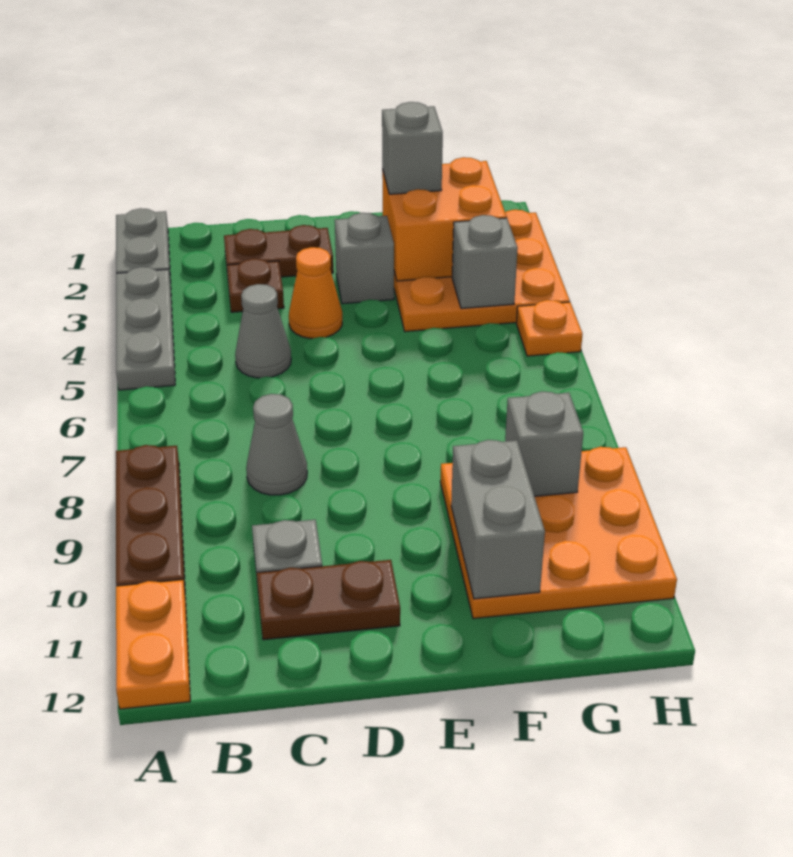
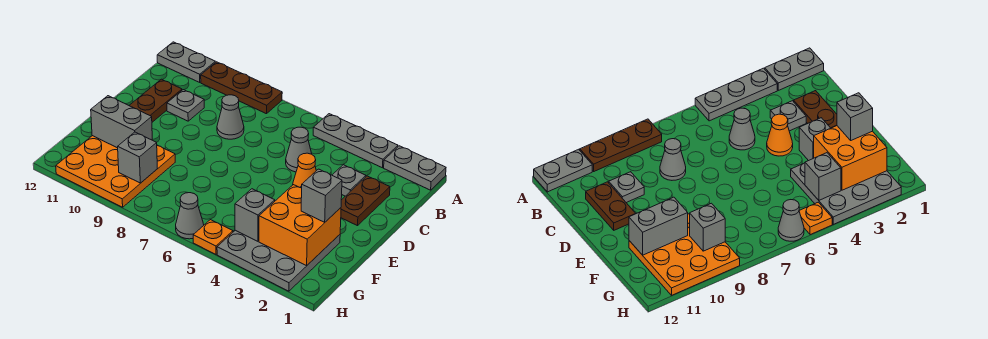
orange 1x2 plate [116,580,190,709] -> grey 1x2 plate [157,42,216,83]
brown 1x1 plate [227,259,284,312] -> grey 1x1 plate [332,165,366,196]
orange 3x3 plate [394,210,570,332] -> grey 3x3 plate [217,230,340,291]
none -> grey 1x1 cone [176,193,204,239]

